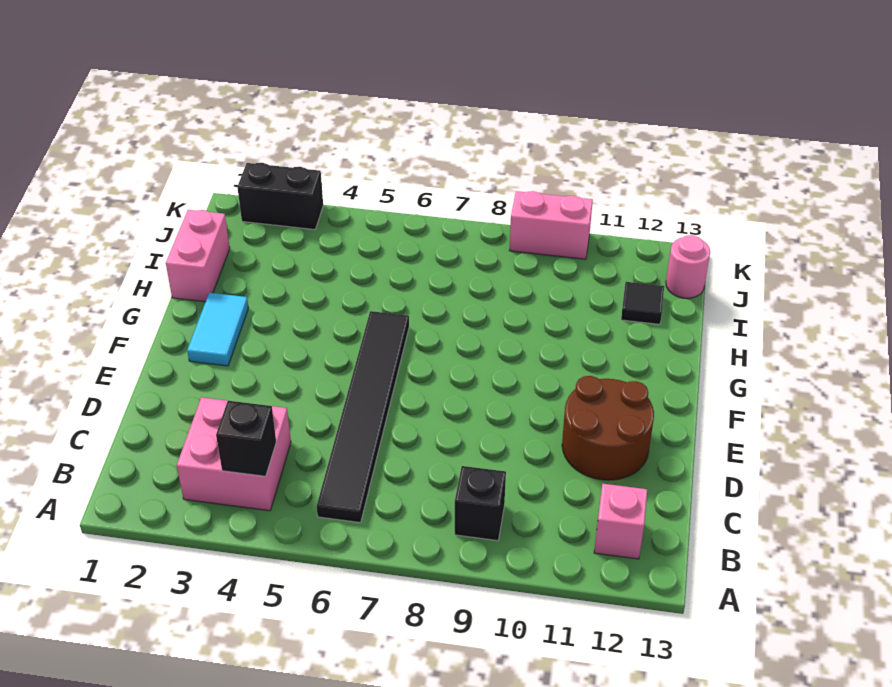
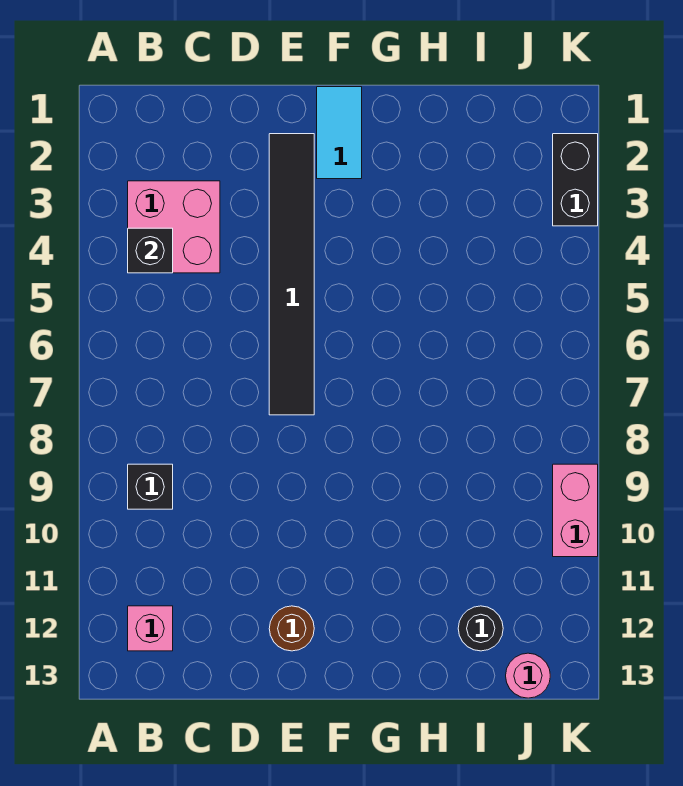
black 1x6 tile [317,311,409,523] -> black 1x6 tile turned to [269,134,314,415]
brown 2x2 round brick [562,376,654,480] -> brown 1x1 round brick [269,606,314,651]
cyan 1x2 tile [187,293,248,366] -> cyan 1x2 tile turned to [317,87,362,179]
pink 1x2 brick [166,210,230,302] -> none
black 1x1 tile [621,282,664,324] -> black 1x1 round brick [458,606,503,651]

